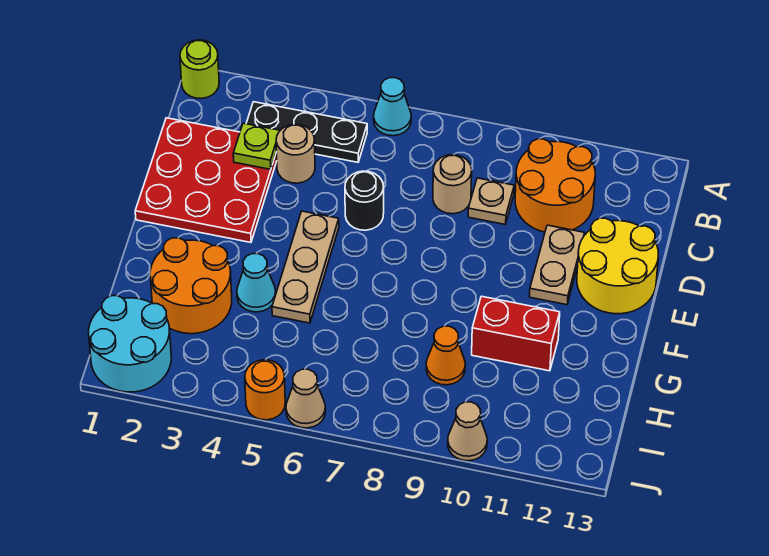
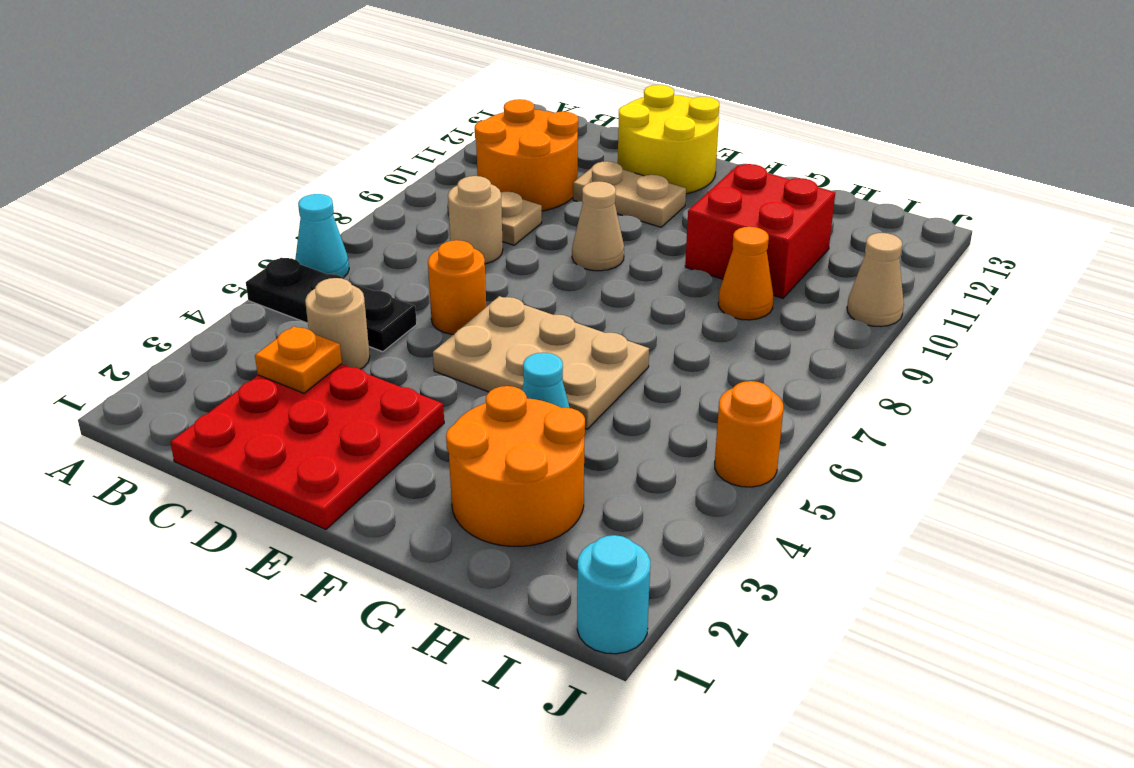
lime 1x1 round brick [180,40,219,99] -> none
black 1x3 plate [246,102,367,162] -> black 1x3 plate turned to [246,258,417,352]
lime 1x1 plate [233,123,280,169] -> orange 1x1 plate [255,326,342,393]
black 1x1 round brick [345,171,384,230] -> orange 1x1 round brick [428,240,486,334]
tan 1x3 plate [272,211,339,323] -> tan 2x3 plate [433,296,649,429]
red 1x2 brick [472,296,560,371] -> red 2x2 brick [685,164,835,298]
cyan 2x2 round brick [89,296,171,392] -> cyan 1x1 round brick [577,535,650,654]
tan 1x1 cone [286,369,326,428] -> tan 1x1 cone moved to [572,181,624,271]

